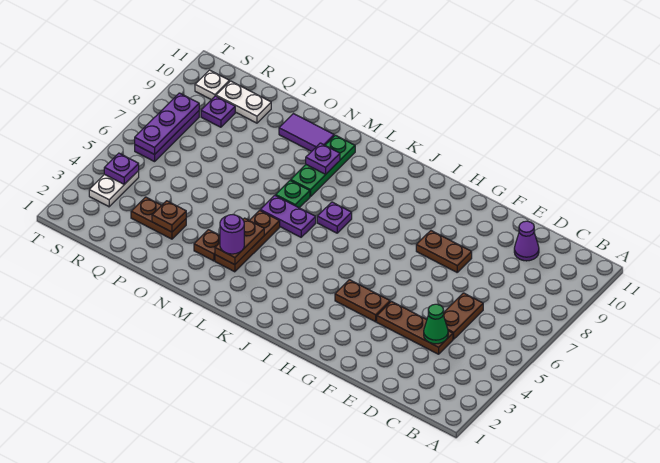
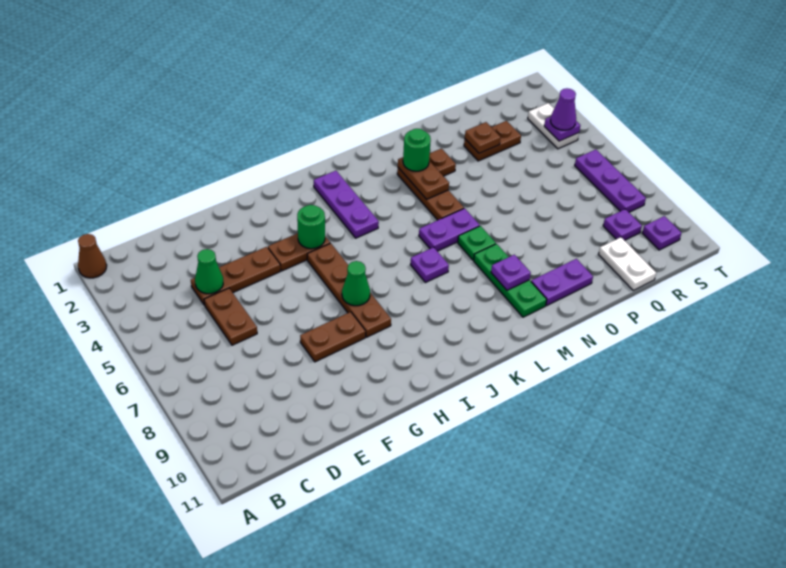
none -> brown 1x1 cone [78,234,107,278]
purple 1x1 cone [514,221,539,261] -> purple 1x1 cone moved to [551,88,576,130]
none -> green 1x1 round brick [297,205,325,249]
none -> brown 1x4 plate [307,243,391,337]
none -> green 1x1 cone [342,261,370,306]
purple 1x1 round brick [220,215,244,254] -> green 1x1 round brick [403,129,431,171]
purple 1x2 tile [279,114,334,152] -> purple 1x2 plate [531,259,593,305]
white 1x2 plate [216,81,271,123] -> white 1x2 plate turned to [598,237,656,290]
purple 1x3 plate [135,93,199,155] -> purple 1x3 plate moved to [314,171,379,238]
white 1x1 plate [195,70,229,100] -> purple 1x1 plate [642,216,681,250]

